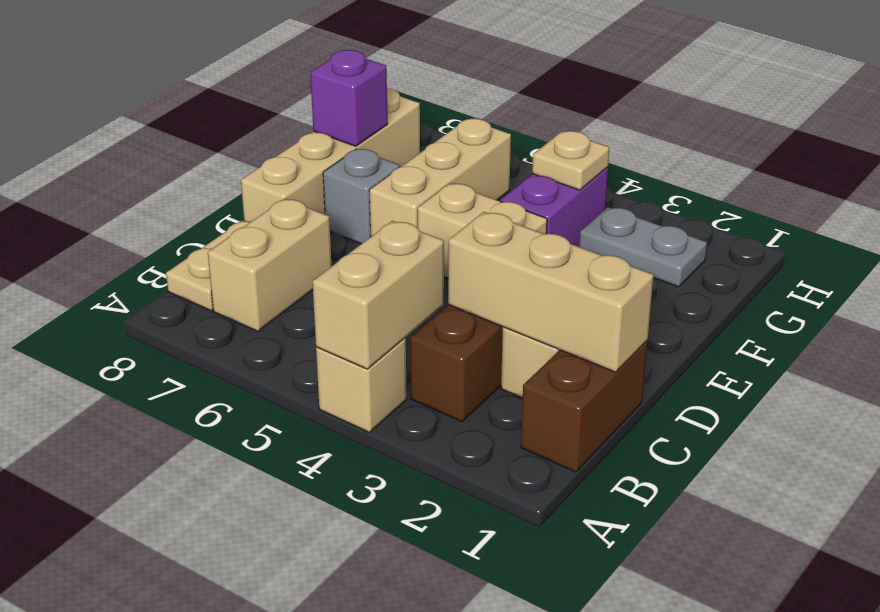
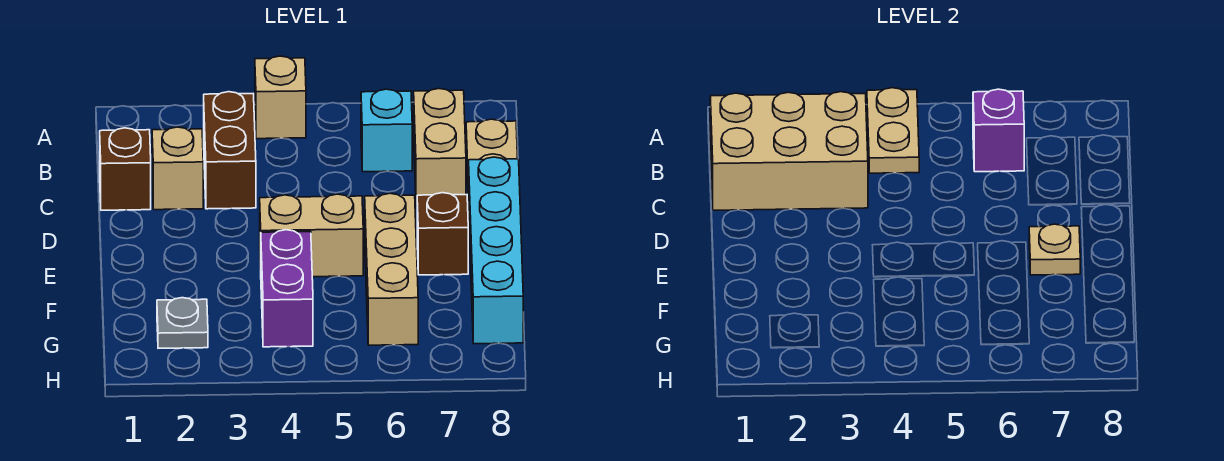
tan 1x2 brick [312,221,444,369] -> tan 1x2 plate [867,88,919,173]
brown 1x2 brick [521,341,647,472] -> brown 1x1 brick [100,128,151,210]
none -> cyan 1x1 brick [361,89,412,172]
tan 1x3 brick [448,212,653,372] -> tan 2x3 brick [710,92,868,210]
tan 1x4 brick [241,88,420,222] -> cyan 1x4 brick [469,157,523,344]
grey 1x1 brick [323,149,400,244] -> brown 1x1 brick [417,193,468,275]
purple 1x1 brick [310,50,388,146] -> purple 1x1 brick moved to [973,89,1024,172]
grey 1x2 plate [579,207,707,287] -> grey 1x1 plate [157,298,208,348]
tan 1x1 plate [532,131,609,190] -> tan 1x1 plate moved to [1029,224,1080,275]

